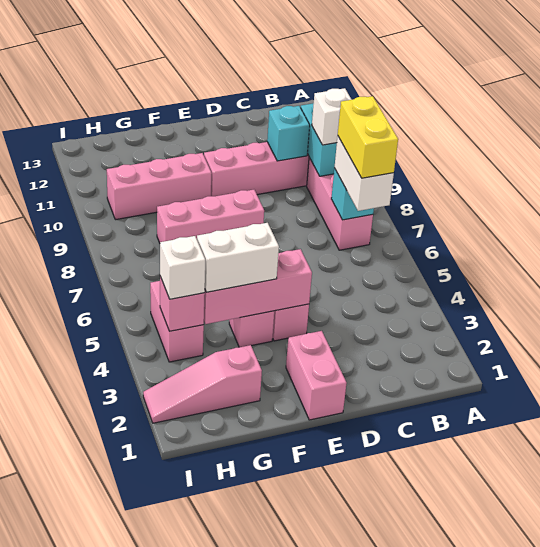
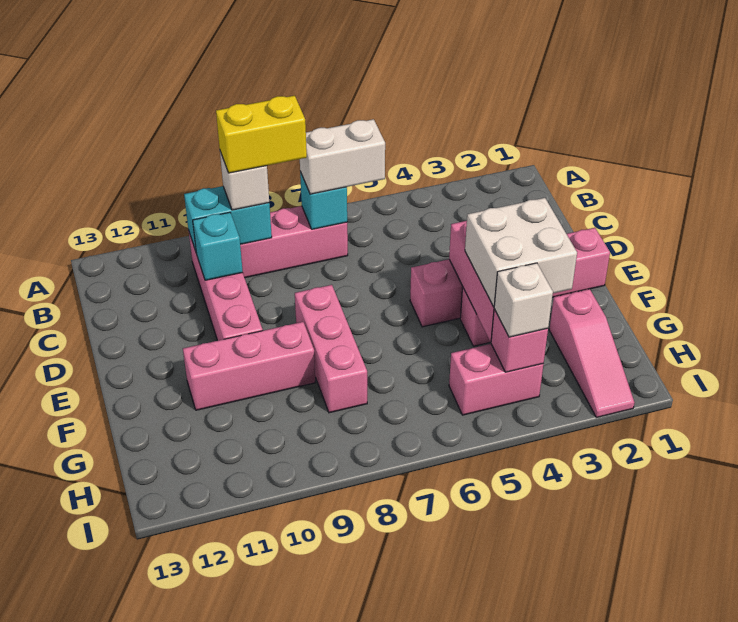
yellow 1x2 brick [338,96,398,178] -> yellow 1x2 brick moved to [216,96,307,173]
white 1x2 brick [197,223,279,292] -> white 2x2 brick [465,198,577,307]
pink 1x3 brick [107,153,212,220] -> pink 1x3 brick turned to [183,322,315,410]

